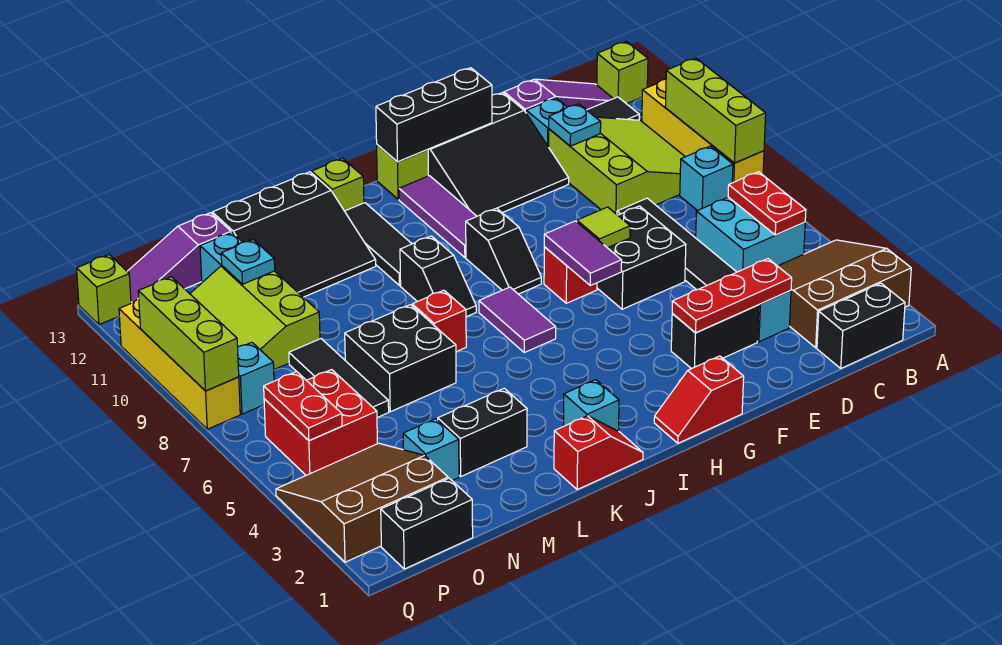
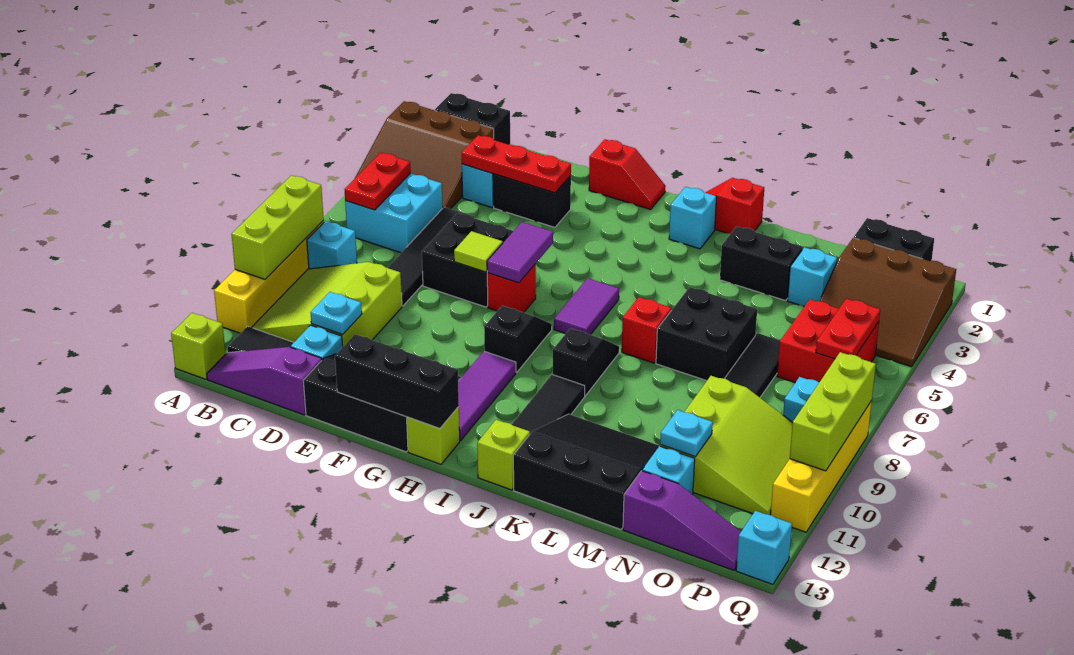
lime 1x1 brick [77,255,131,325] -> cyan 1x1 brick [736,511,792,584]

